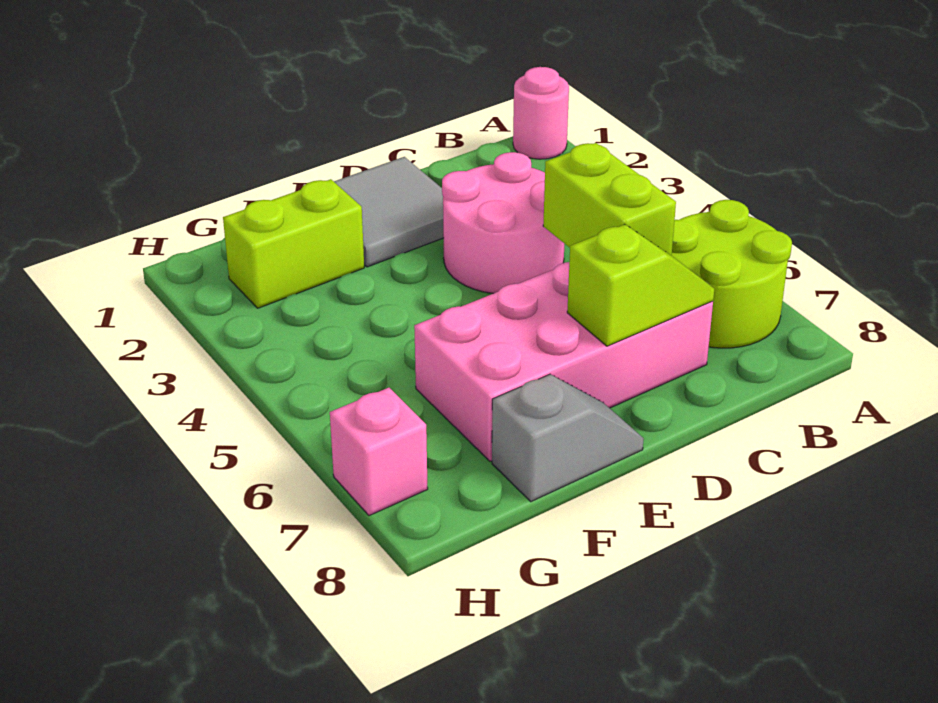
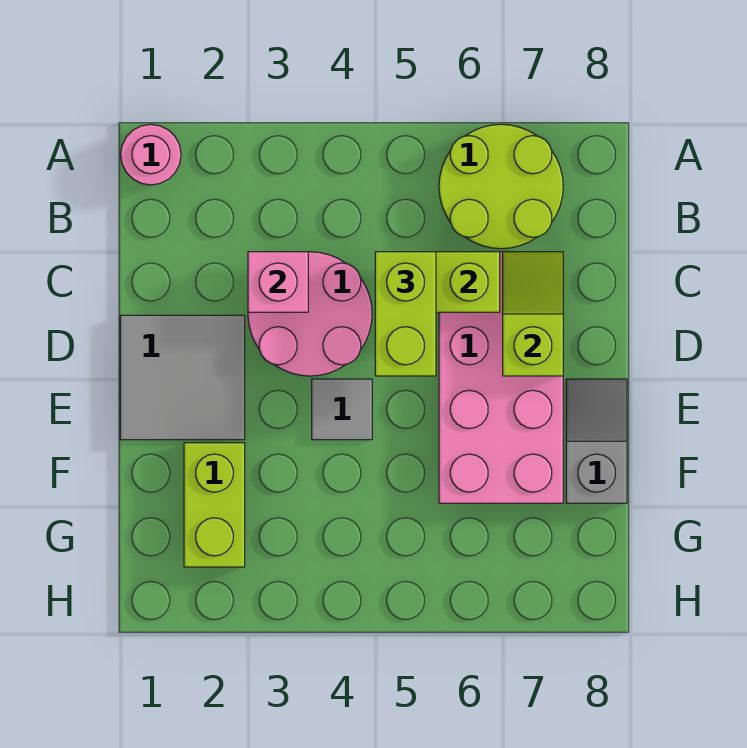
none -> lime 1x2 brick [375,252,436,376]
none -> grey 1x1 tile [312,379,372,440]
pink 1x1 brick [330,388,428,516] -> pink 1x1 brick moved to [248,252,308,312]

